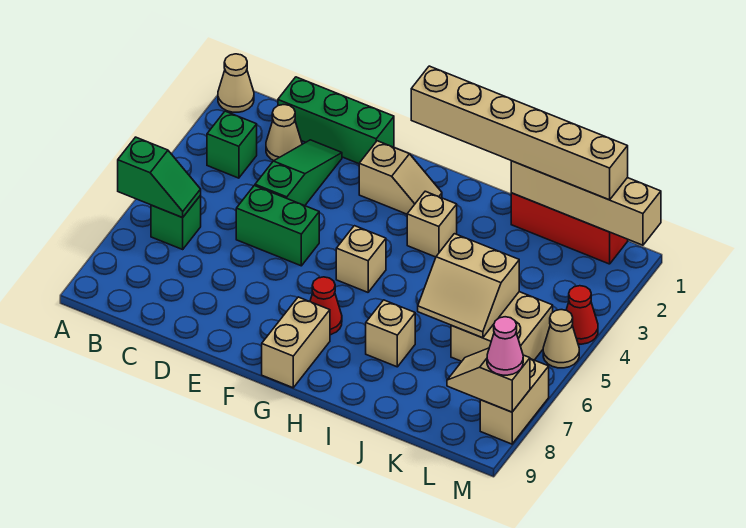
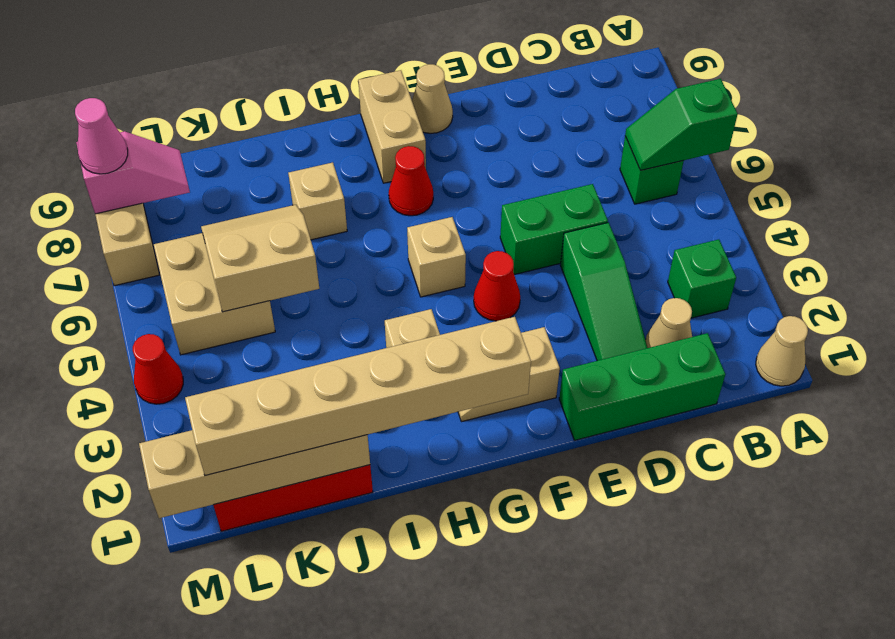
none -> red 1x1 cone [474,251,520,321]
tan 1x2 slope [447,348,530,412] -> pink 1x2 slope [76,131,190,214]
tan 1x1 cone [543,310,579,368] -> tan 1x1 cone moved to [412,64,453,133]

